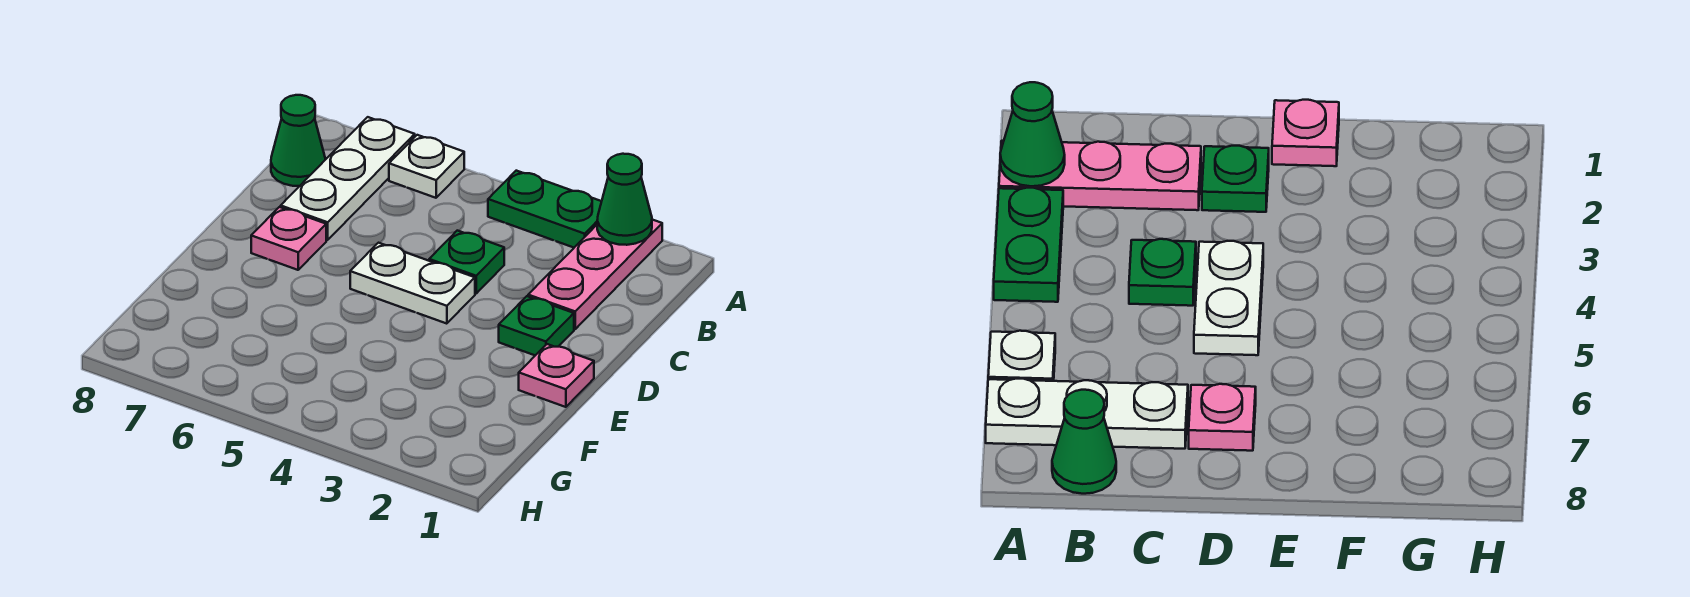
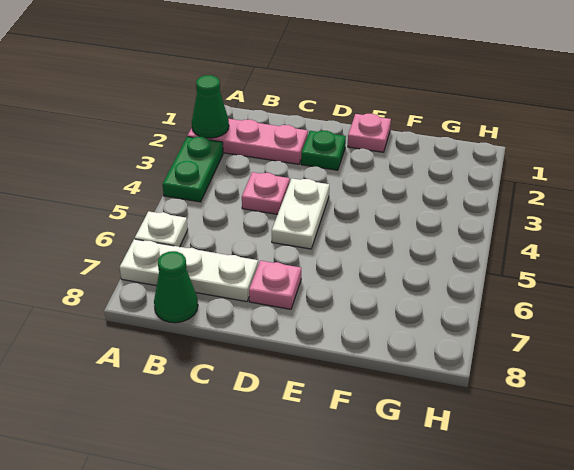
green 1x1 plate [429,231,504,293] -> pink 1x1 plate [242,172,290,214]

